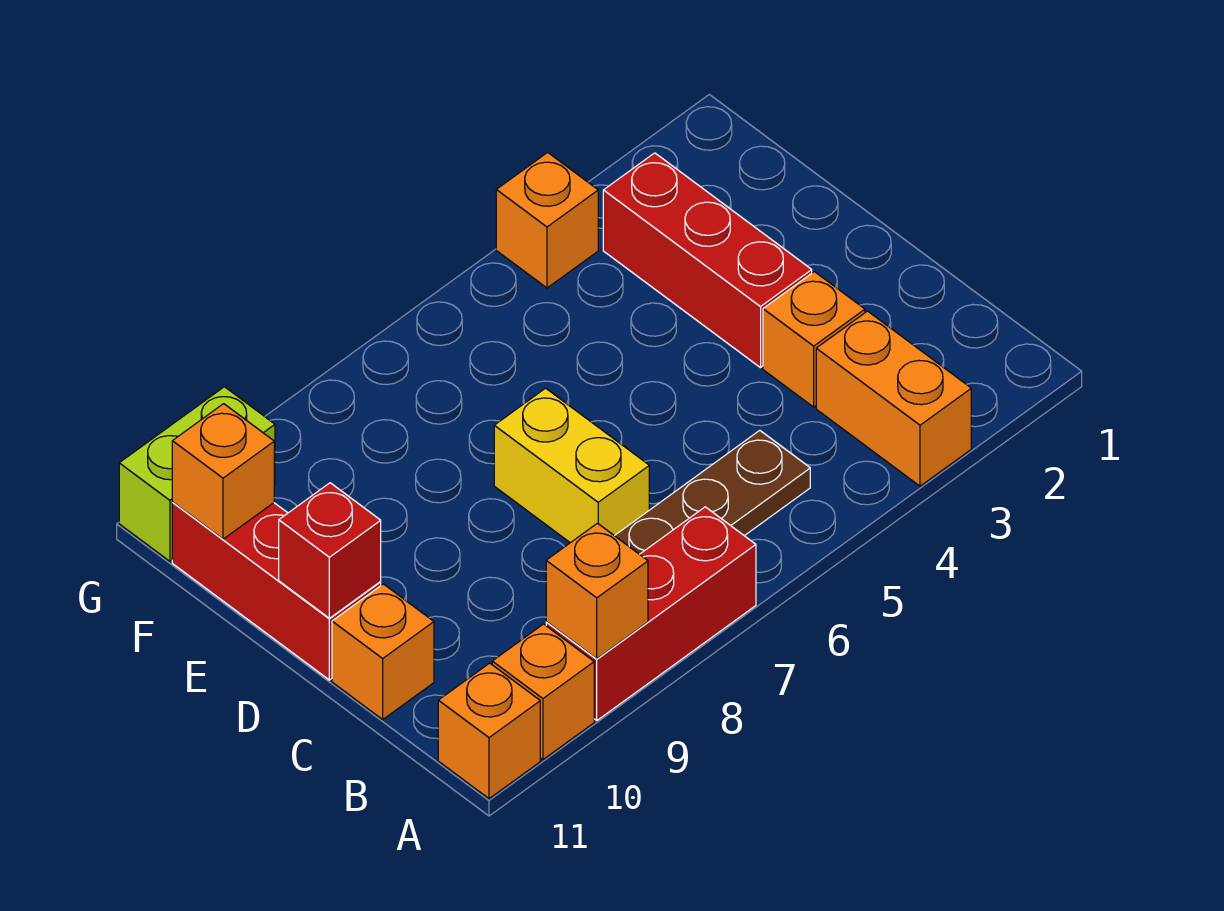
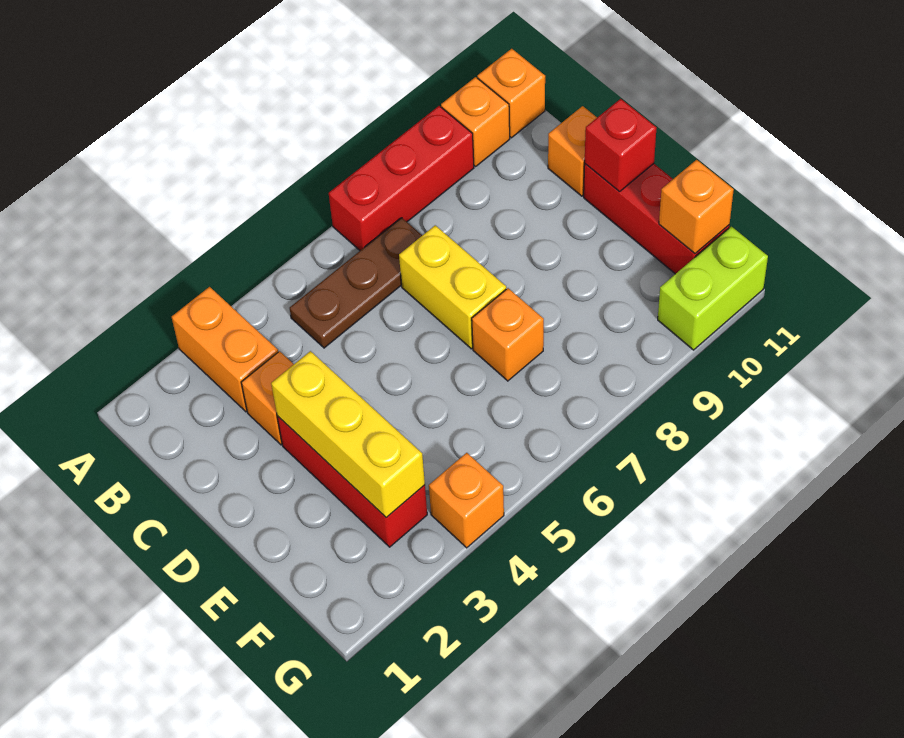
orange 1x1 brick [546,523,648,659] -> orange 1x1 brick moved to [472,288,544,381]
none -> yellow 1x3 brick [271,351,425,517]

